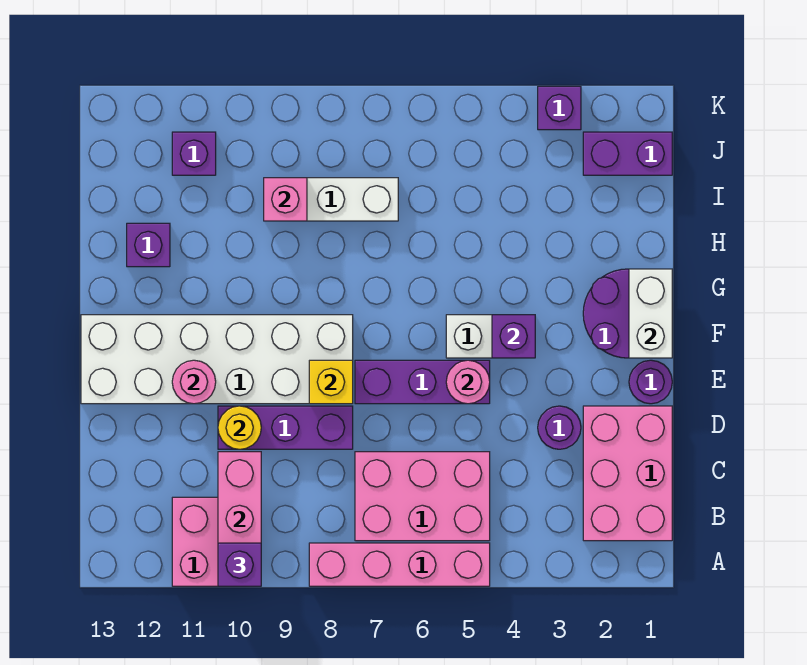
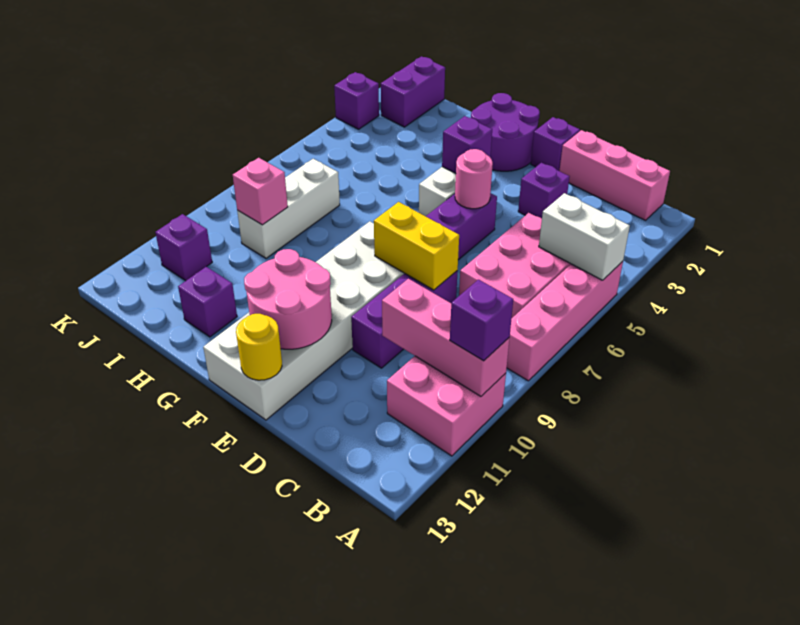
pink 2x3 brick [583,406,672,541] -> pink 1x3 brick [560,130,670,220]
purple 1x1 round brick [538,406,581,449] -> purple 1x1 brick [518,163,570,218]
yellow 1x1 round brick [218,406,261,449] -> yellow 1x1 round brick moved to [236,314,282,380]
purple 1x1 round brick [629,360,672,404] -> purple 1x1 brick [531,117,580,171]
yellow 1x1 brick [309,360,353,404] -> yellow 1x2 brick [374,202,459,290]
pink 1x1 round brick [172,360,216,404] -> pink 2x2 round brick [244,249,332,349]
white 1x2 brick [629,269,672,358] -> white 1x2 brick moved to [539,193,630,280]

